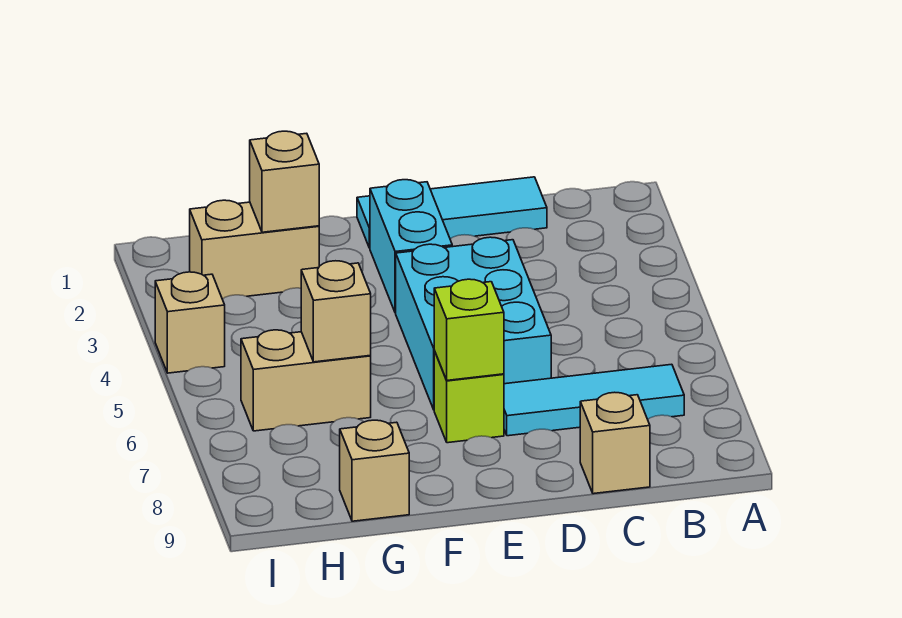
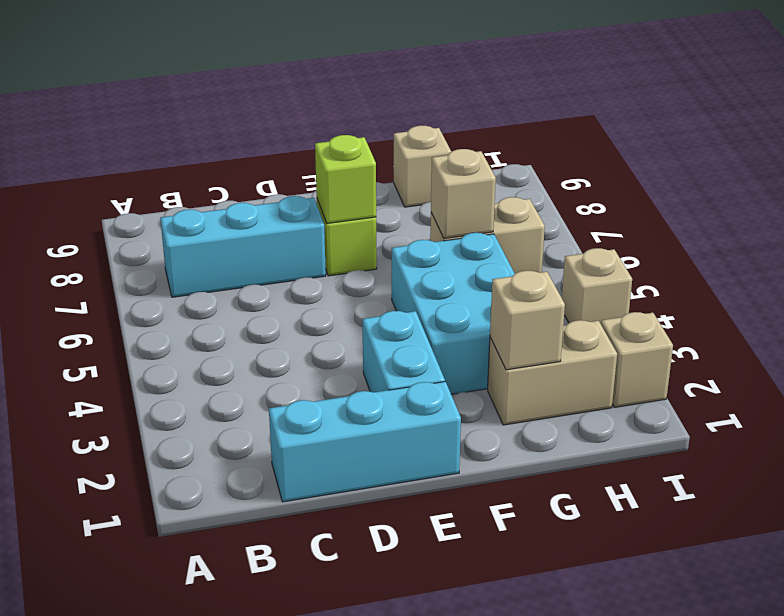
cyan 1x3 tile [504,364,684,436] -> cyan 1x3 brick [160,196,326,297]
cyan 1x3 tile [357,177,547,248] -> cyan 1x3 brick [269,382,461,502]
tan 1x1 brick [580,392,650,494] -> tan 1x1 brick moved to [601,312,673,407]
cyan 2x3 brick [396,237,551,409] -> cyan 2x3 brick moved to [392,233,515,394]

